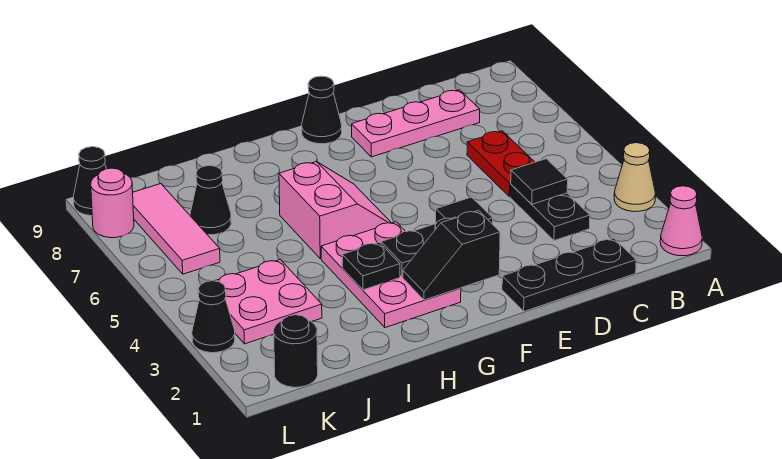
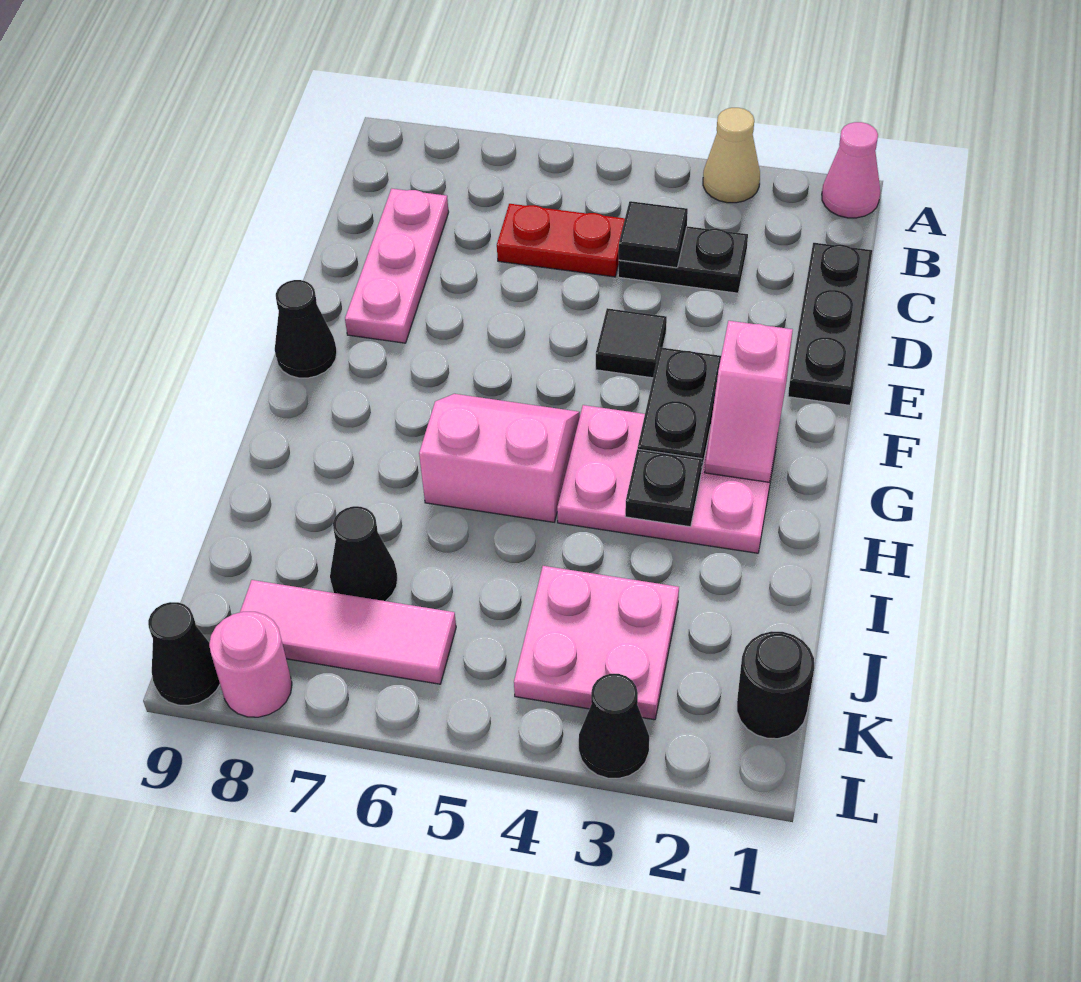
black 1x2 slope [403,211,500,300] -> pink 1x2 slope [705,321,793,482]

